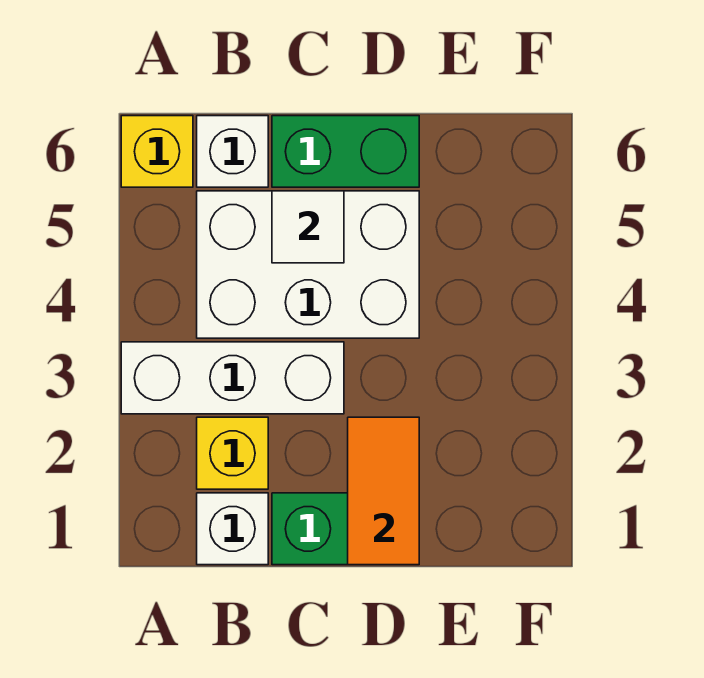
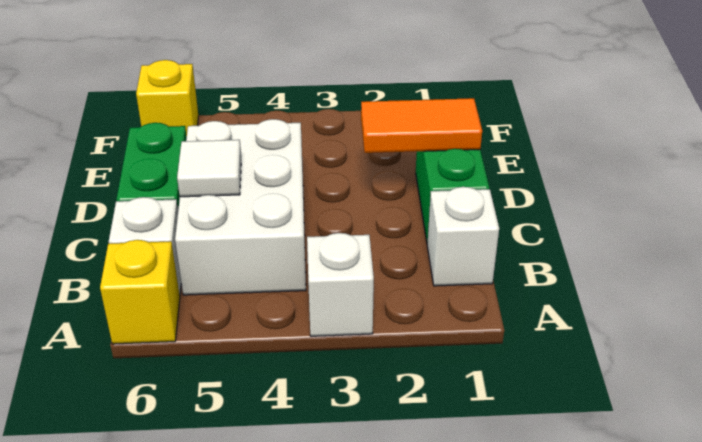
white 1x3 brick [121,342,344,414] -> white 1x1 brick [307,233,374,336]
yellow 1x1 brick [197,417,268,489] -> yellow 1x1 brick moved to [136,60,198,136]

